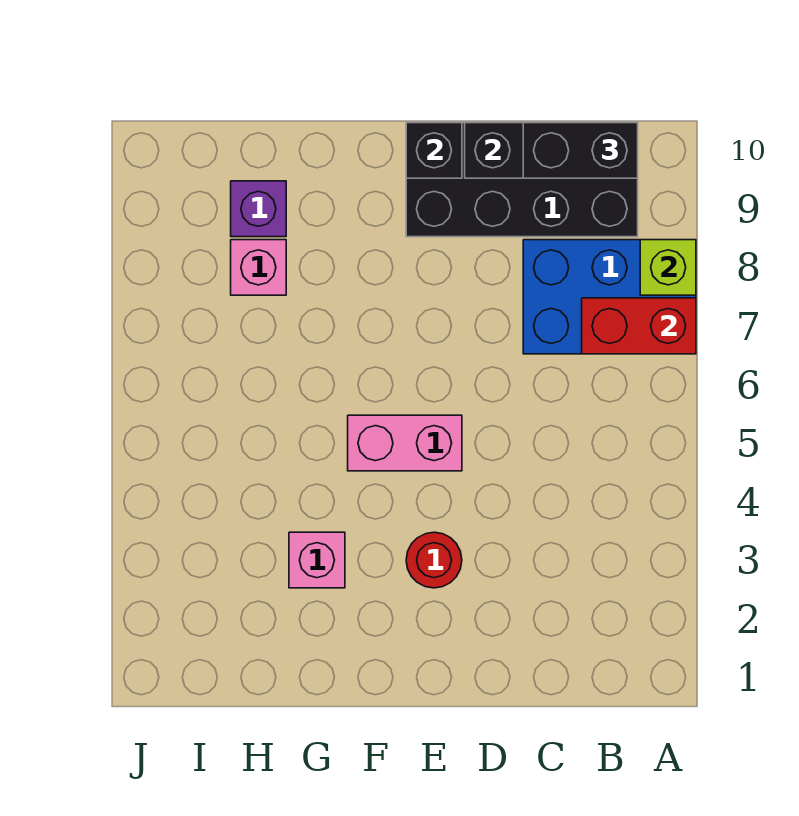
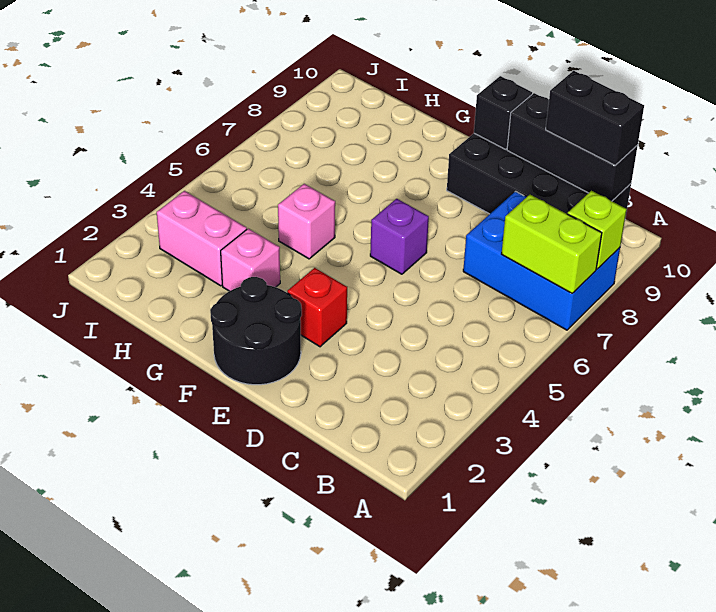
red 1x2 brick [582,298,696,354] -> lime 1x2 brick [502,195,602,293]
none -> black 2x2 round brick [210,277,302,385]
red 1x1 round brick [406,532,462,588] -> red 1x1 brick [287,268,347,347]
pink 1x2 brick [348,415,462,471] -> pink 1x2 brick moved to [157,191,247,286]
pink 1x1 brick [231,240,286,295] -> pink 1x1 brick moved to [278,184,335,259]
purple 1x1 brick [231,181,286,237] -> purple 1x1 brick moved to [370,199,429,274]

